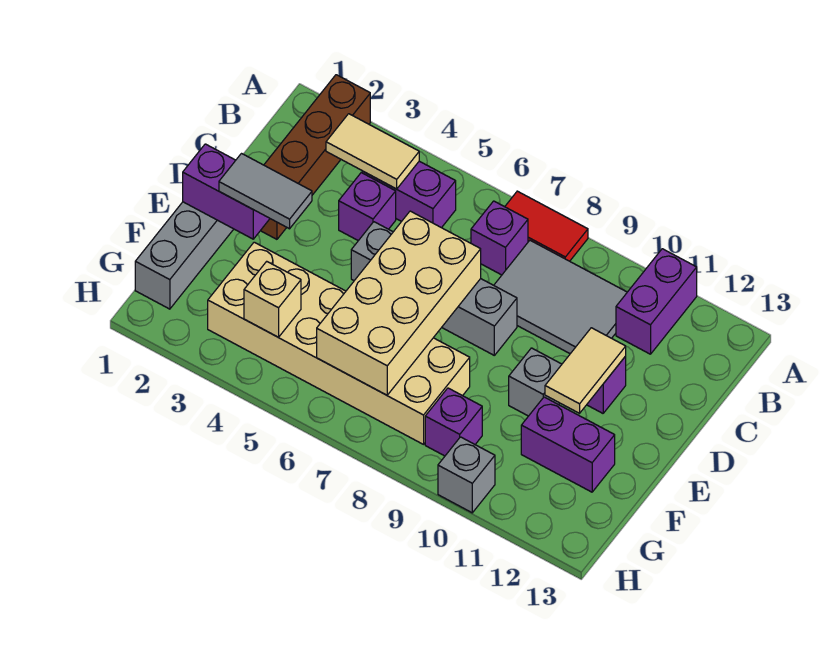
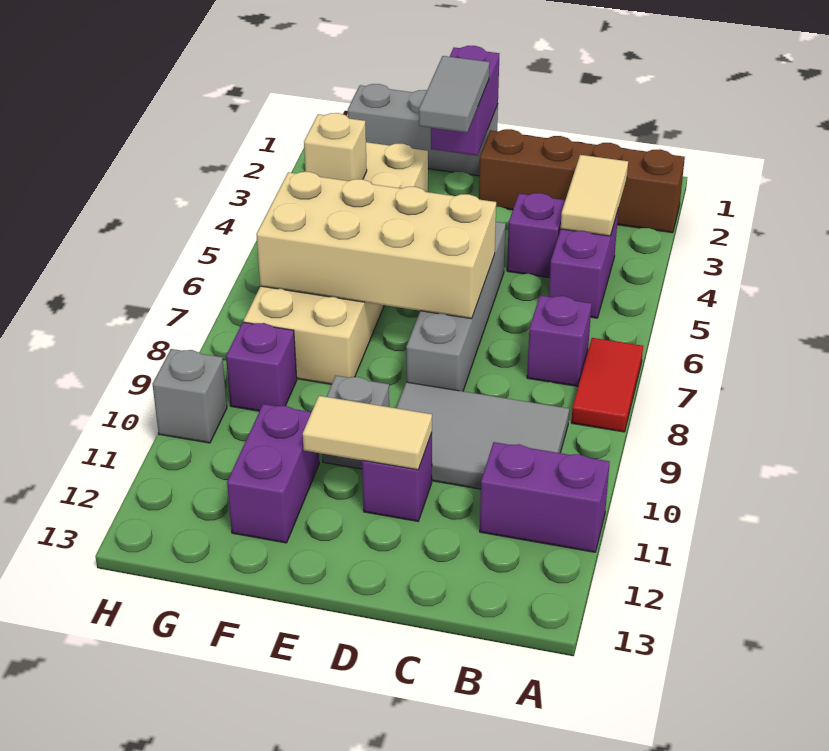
grey 2x3 tile [494,240,627,354] -> grey 2x3 tile turned to [396,382,569,489]

